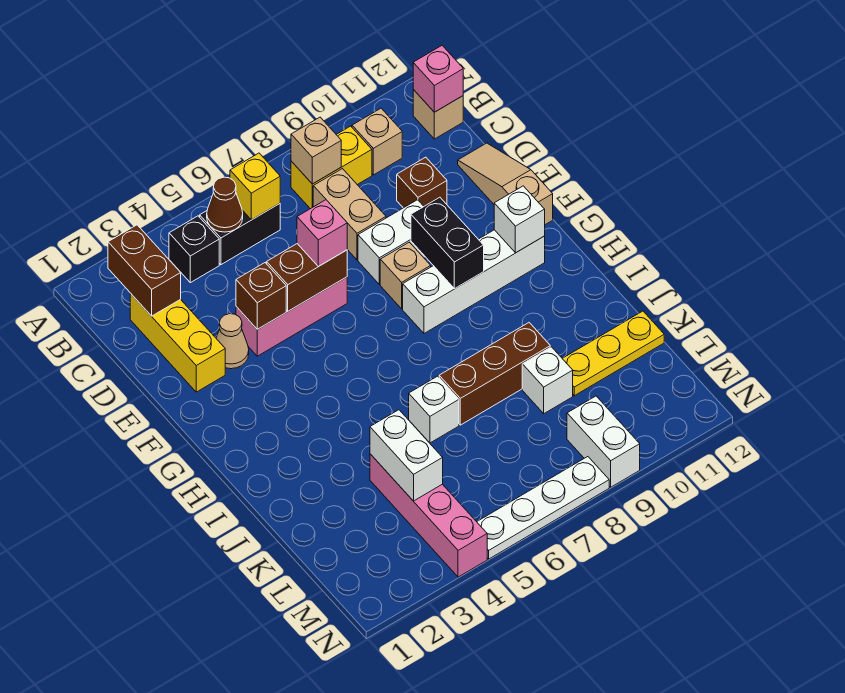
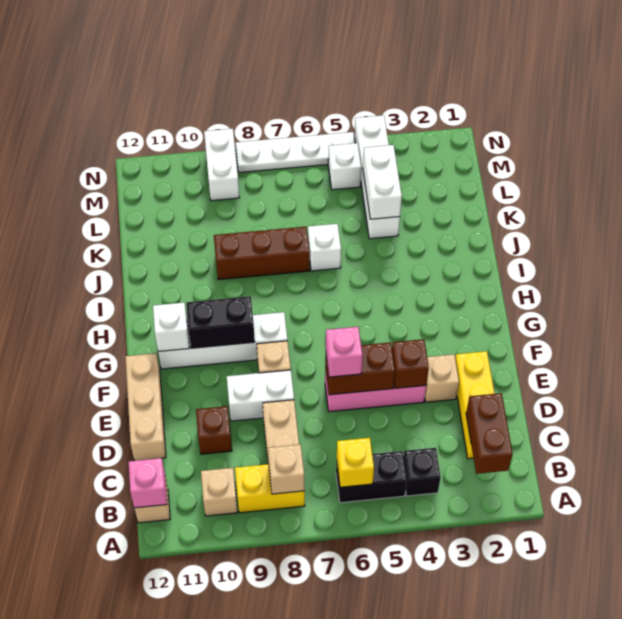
brown 1x1 cone [207,177,243,232] -> none
tan 1x3 slope [458,143,553,225] -> tan 1x3 brick [125,353,166,461]
tan 1x1 cone [216,314,249,369] -> tan 1x1 brick [425,354,459,402]
black 1x2 brick [411,197,484,289] -> black 1x2 brick turned to [186,296,255,348]
pink 1x4 brick [370,454,487,577] -> white 1x4 brick [354,115,400,239]
white 1x1 brick [522,347,573,414] -> white 1x1 brick moved to [328,143,361,190]
yellow 1x3 plate [562,311,664,396] -> none

